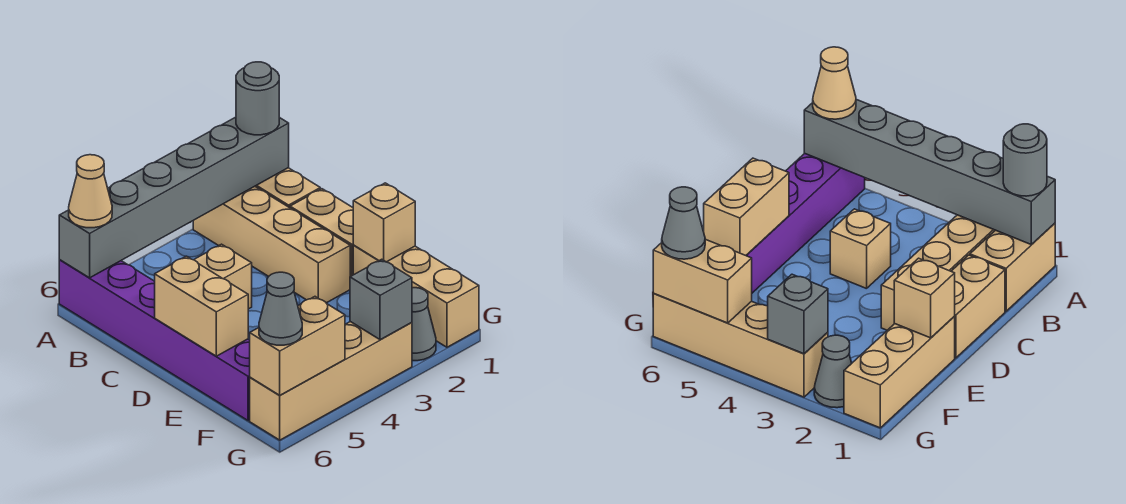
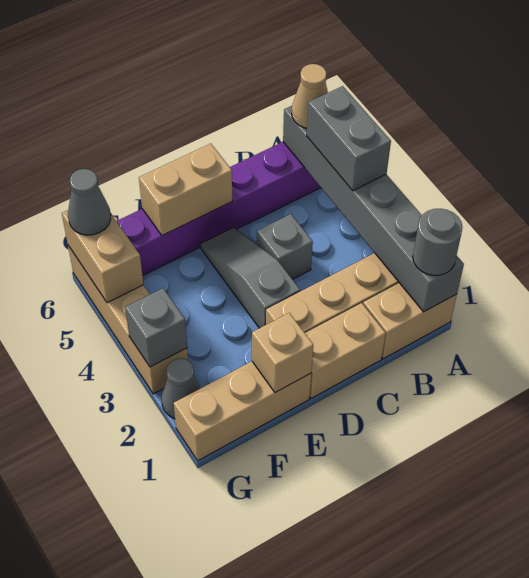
none -> grey 1x2 brick [307,86,391,191]
tan 1x1 brick [194,244,252,309] -> grey 1x1 brick [257,214,313,279]
none -> grey 1x3 slope [201,227,300,328]

